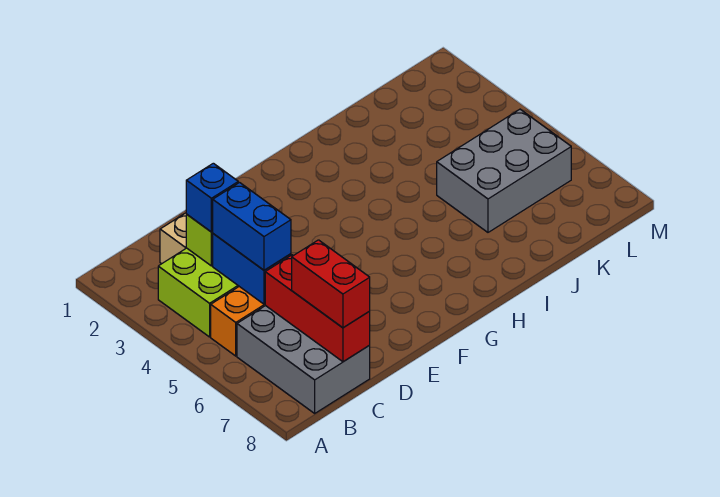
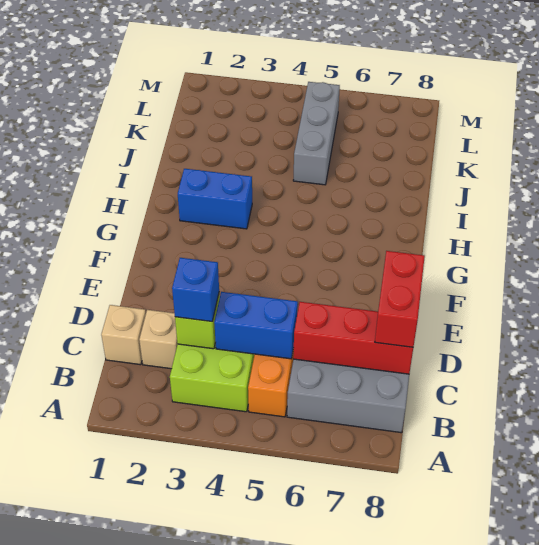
none -> tan 1x1 brick [101,305,146,365]
blue 1x2 brick [212,183,291,270] -> blue 1x2 brick moved to [178,169,252,229]
red 1x2 brick [292,240,370,328] -> red 1x2 brick turned to [375,251,425,347]
grey 2x3 brick [437,109,571,232] -> grey 1x3 brick [293,82,340,185]

